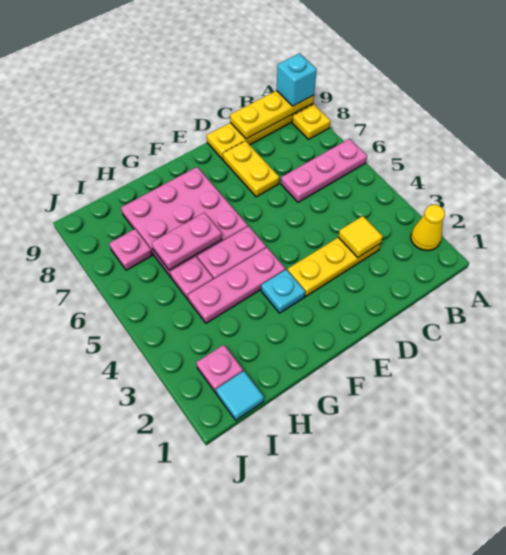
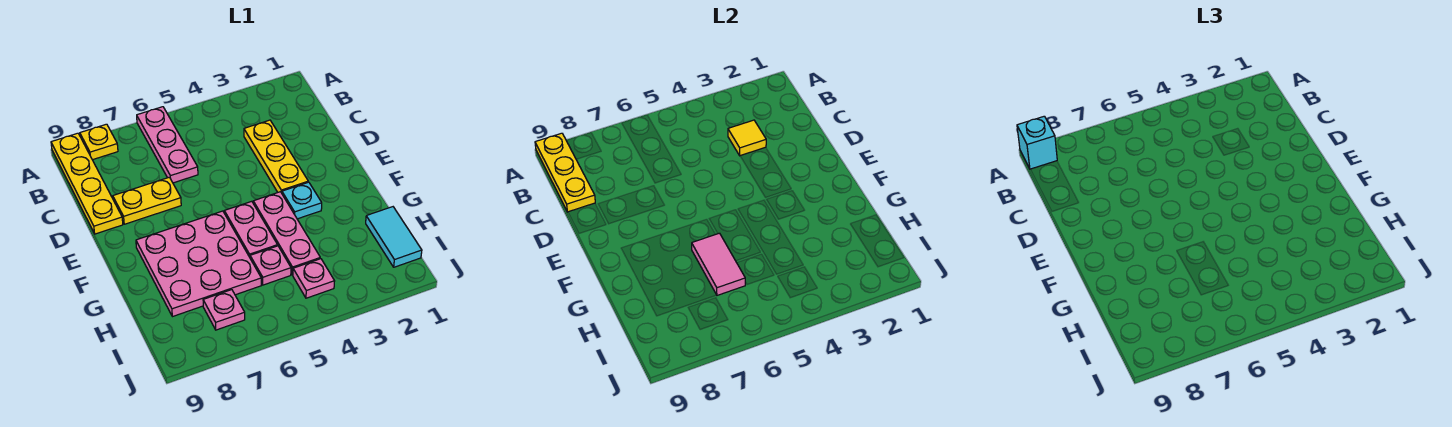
yellow 1x1 cone [411,205,445,251] -> none
pink 1x2 plate [152,213,222,270] -> pink 1x2 tile [692,233,746,295]
cyan 1x1 tile [216,371,264,420] -> cyan 1x2 tile [366,207,422,267]
pink 1x1 plate [196,345,243,393] -> pink 1x1 plate moved to [293,259,335,298]

